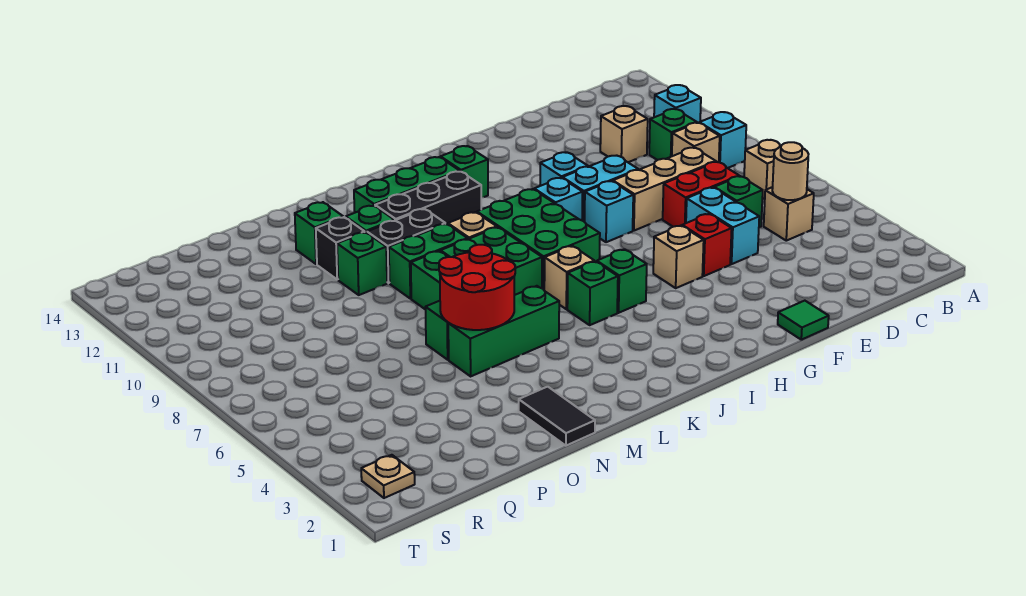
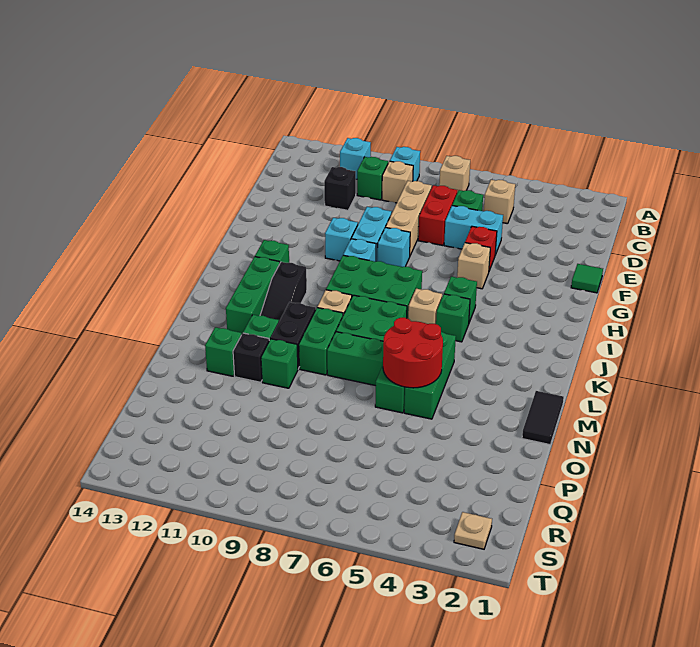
tan 1x1 round brick [772,142,808,200] -> none
tan 1x1 brick [600,106,648,162] -> black 1x1 brick [324,167,356,210]
black 1x3 brick [375,171,481,225] -> black 1x3 slope [260,262,307,321]
black 1x2 tile [519,387,595,446] -> black 1x2 tile turned to [522,391,564,445]

